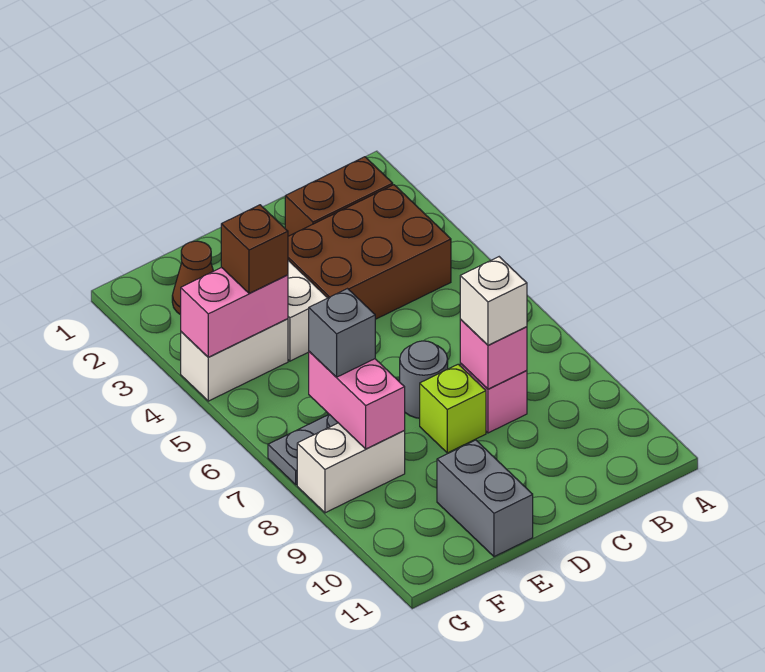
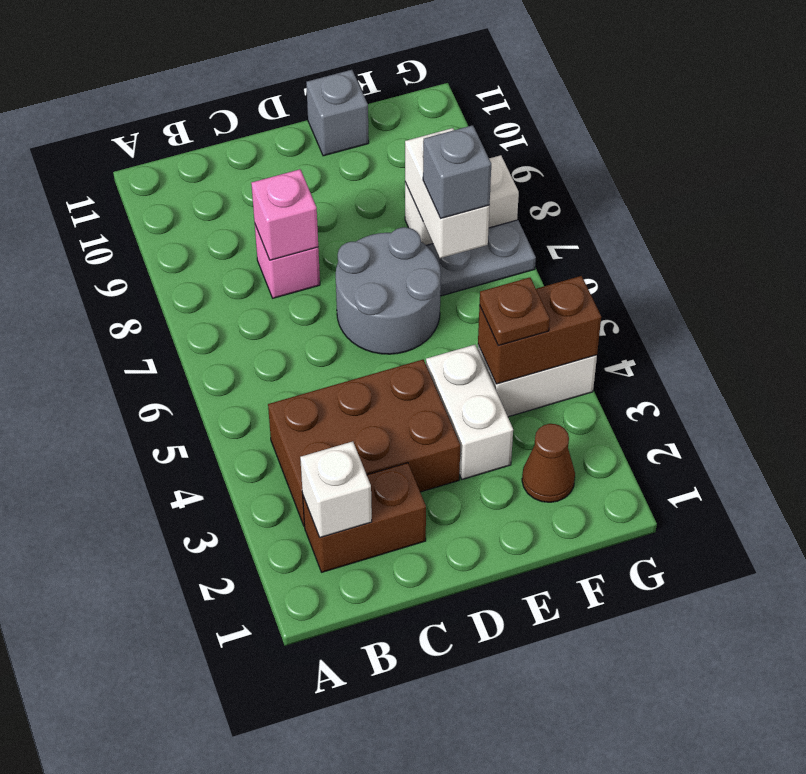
white 1x1 brick [460,257,527,345] -> white 1x1 brick moved to [300,441,372,538]
grey 1x1 round brick [400,341,448,418] -> grey 2x2 round brick [336,227,441,354]
lime 1x1 brick [420,364,486,453] -> none
grey 1x2 brick [437,440,533,557] -> grey 1x1 brick [306,70,369,156]
pink 1x2 brick [181,267,288,357] -> brown 1x2 brick [478,276,601,384]
brown 1x1 brick [221,205,288,293] -> brown 1x1 plate [480,277,550,346]
pink 1x2 brick [309,351,405,449] -> white 1x2 brick [405,128,490,258]

